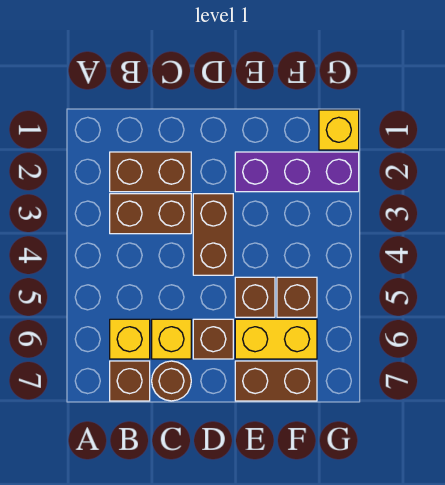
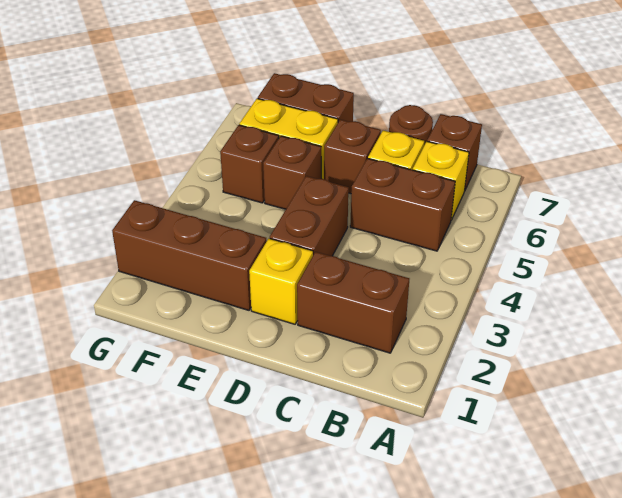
brown 1x2 brick [110,194,191,234] -> brown 1x2 brick moved to [350,158,455,251]
purple 1x3 brick [235,152,359,192] -> brown 1x3 brick [112,200,267,310]
yellow 1x1 brick [319,110,359,150] -> yellow 1x1 brick moved to [249,238,313,324]

